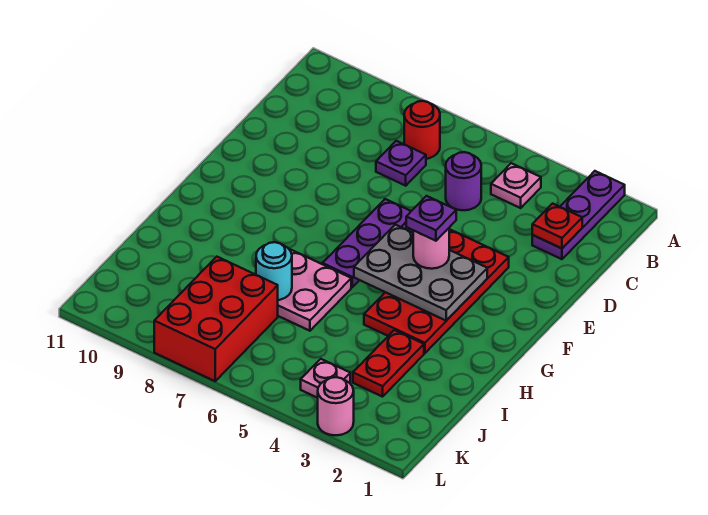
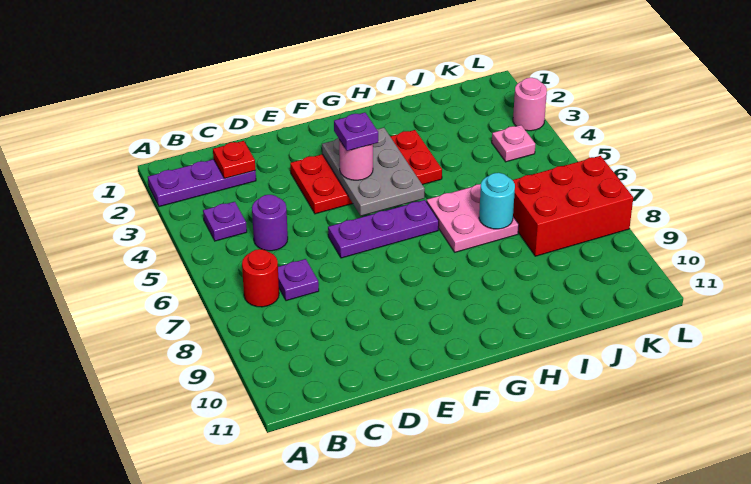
pink 1x1 plate [491,163,541,208] -> purple 1x1 plate [203,202,247,241]
red 1x2 plate [353,330,424,397] -> none

